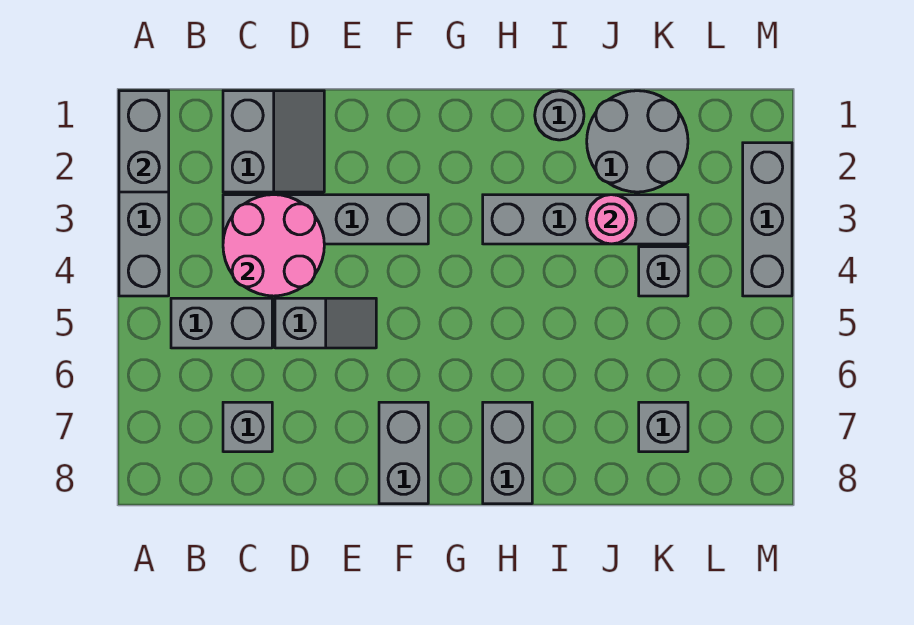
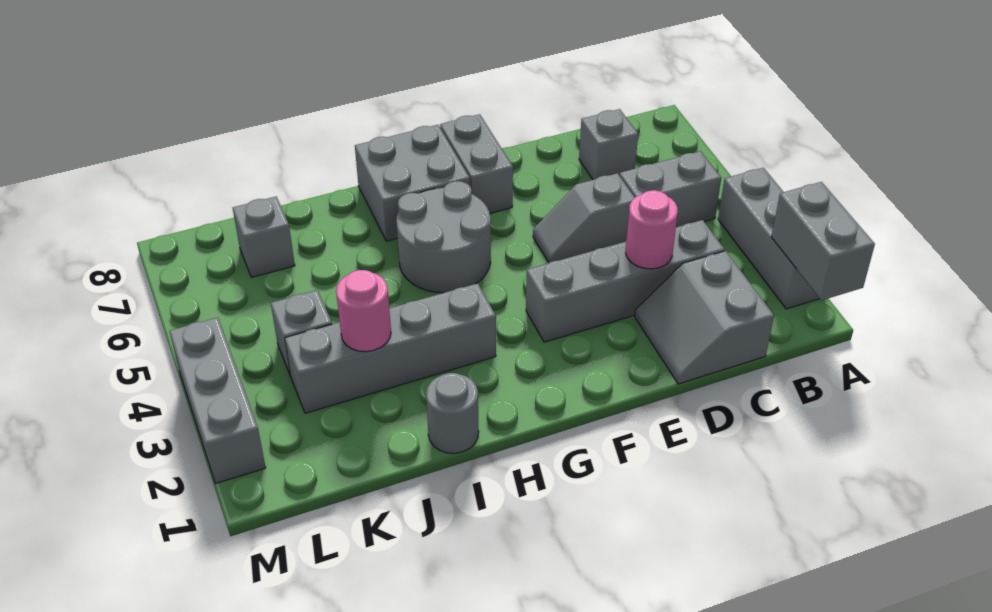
pink 2x2 round brick [223,195,324,296] -> pink 1x1 round brick [626,190,678,269]
grey 1x2 brick [483,402,532,504] -> grey 2x2 brick [355,125,470,241]
grey 2x2 round brick [587,91,688,192] -> grey 2x2 round brick moved to [396,181,491,293]

